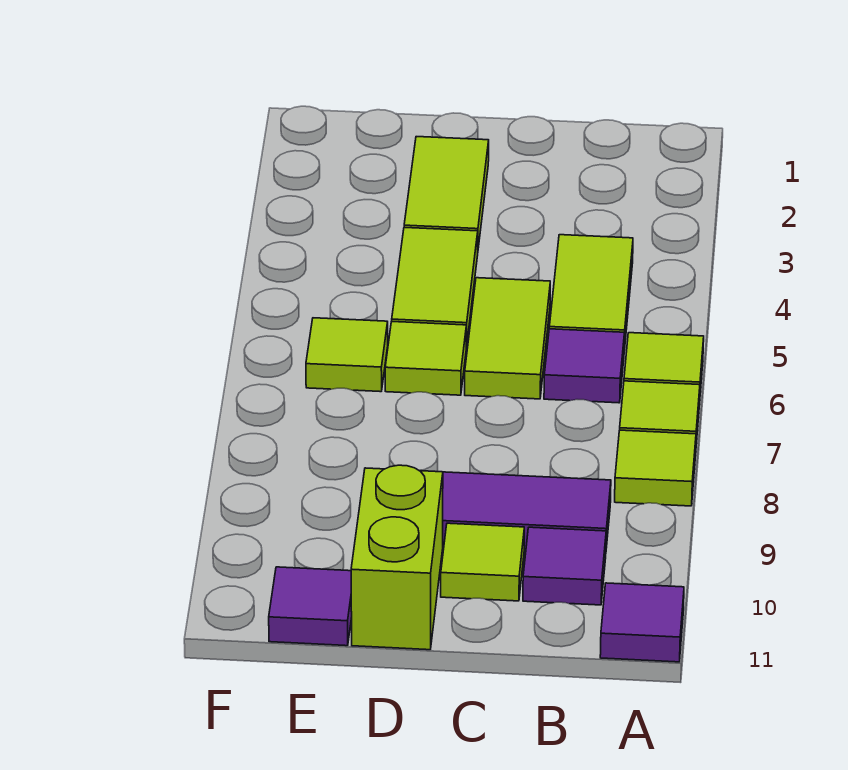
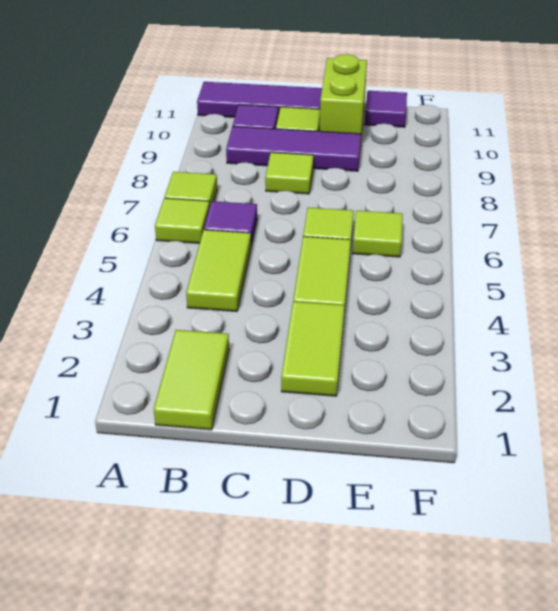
lime 1x1 tile [615,430,696,506] -> lime 1x1 tile moved to [265,152,313,194]
purple 1x1 tile [600,583,684,662] -> purple 1x3 tile [197,82,322,117]
lime 1x2 tile [465,278,550,399] -> lime 1x2 tile moved to [154,330,229,430]

